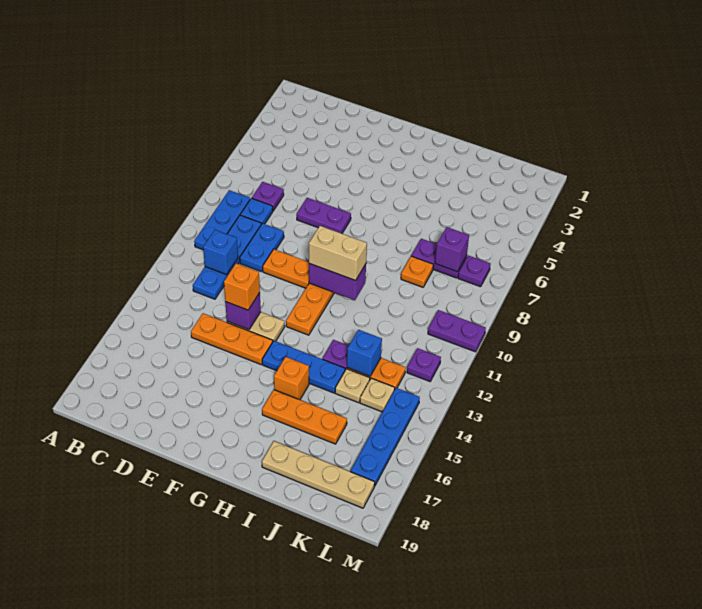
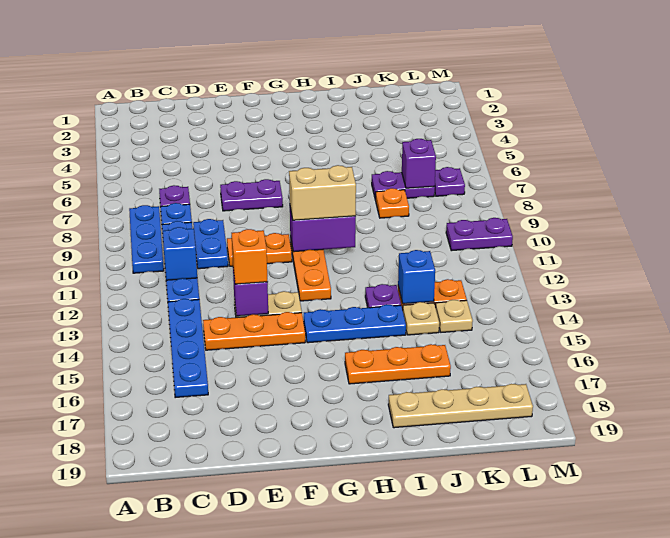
orange 1x1 brick [274,357,309,400] -> none
purple 1x1 plate [407,348,441,381] -> none
blue 1x4 plate [351,388,420,486] -> blue 1x4 plate moved to [168,299,208,398]

